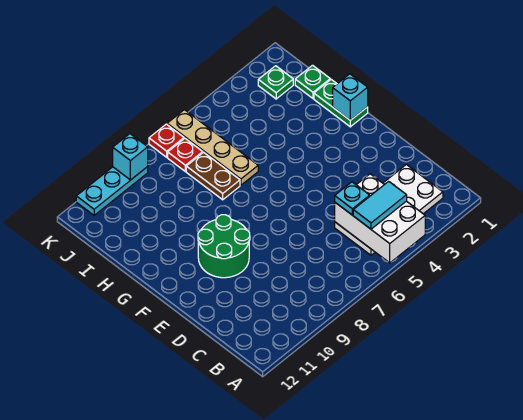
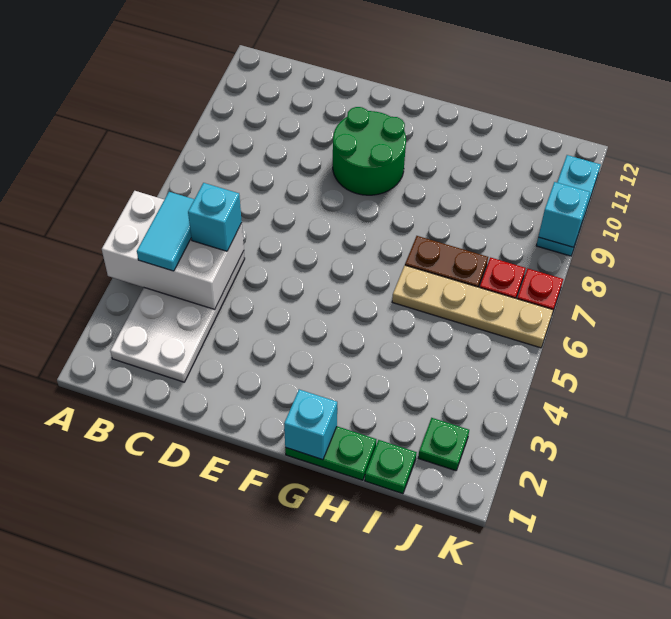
cyan 1x1 plate [335,182,370,215] -> cyan 1x1 brick [188,183,242,251]

